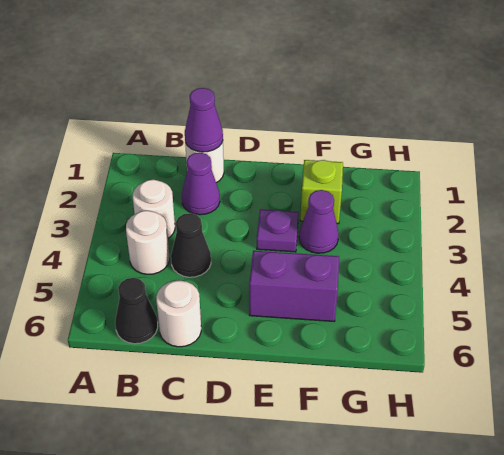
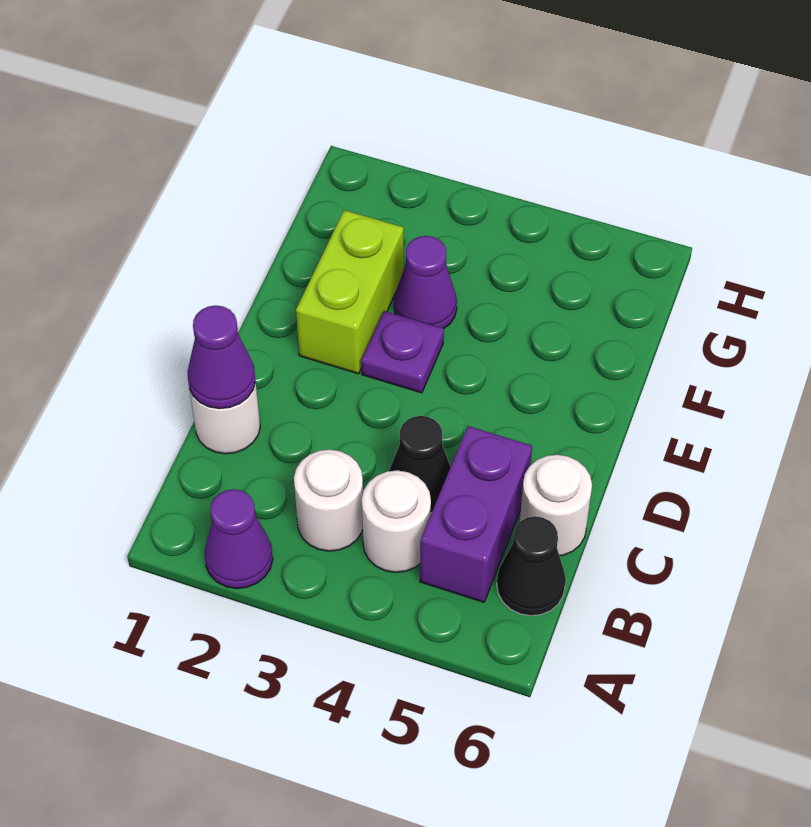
purple 1x1 cone [182,153,220,215] -> purple 1x1 cone moved to [204,489,273,589]
purple 1x2 brick [249,251,339,321] -> purple 1x2 brick moved to [420,426,532,602]
lime 1x1 brick [300,160,343,224] -> lime 1x2 brick [296,210,404,374]

